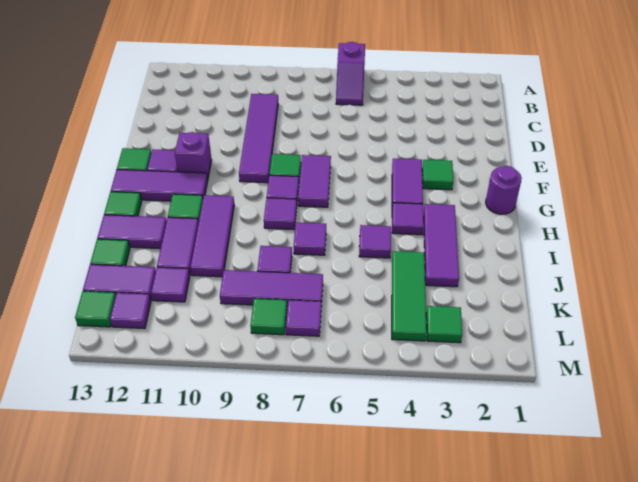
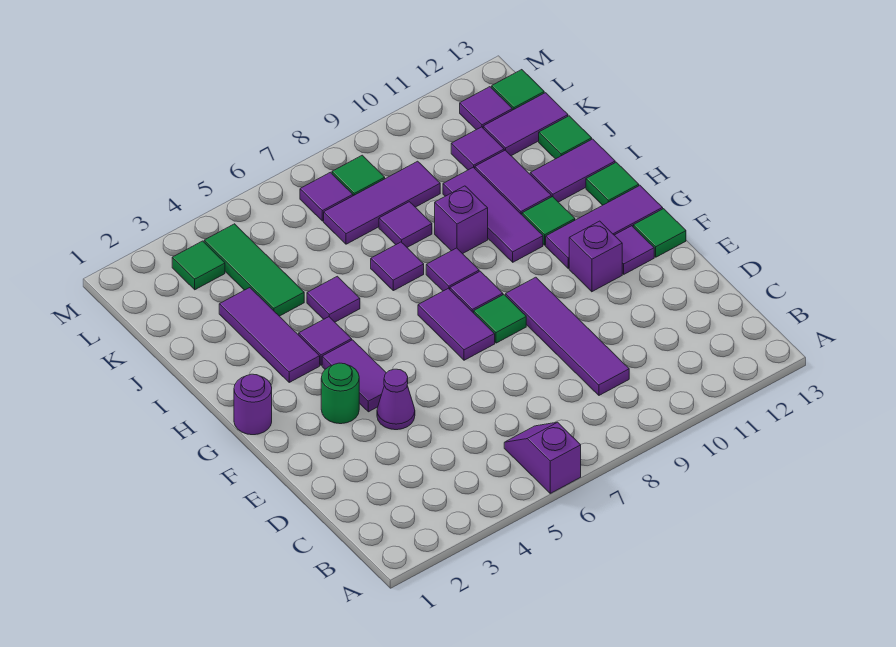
none -> purple 1x1 cone [377,369,415,430]
green 1x1 tile [422,160,453,190] -> green 1x1 round brick [321,363,359,424]
none -> purple 1x1 brick [435,186,488,254]

